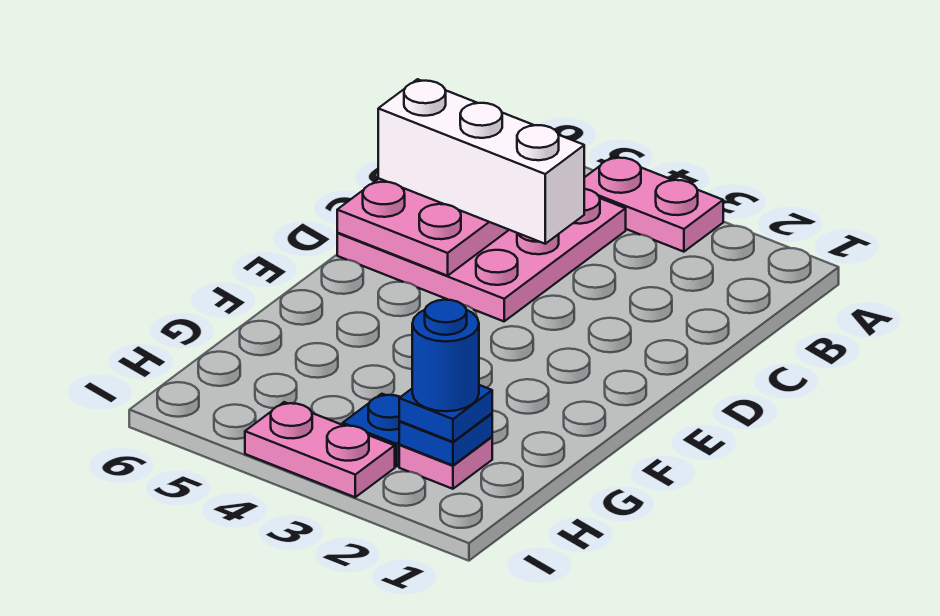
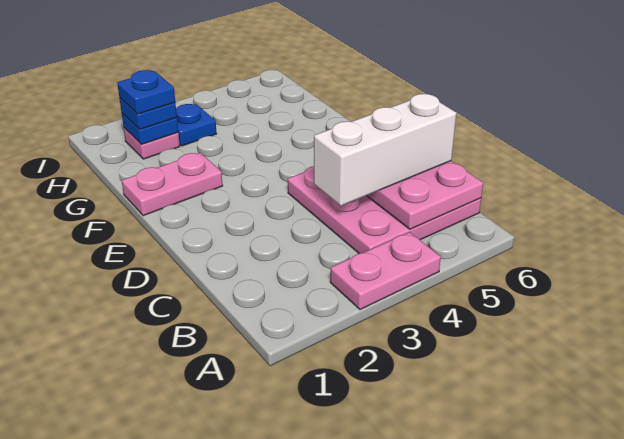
blue 1x1 round brick [412,300,479,411] -> blue 1x1 plate [117,70,175,114]
pink 1x2 plate [245,402,395,497] -> pink 1x2 plate moved to [122,153,223,216]

